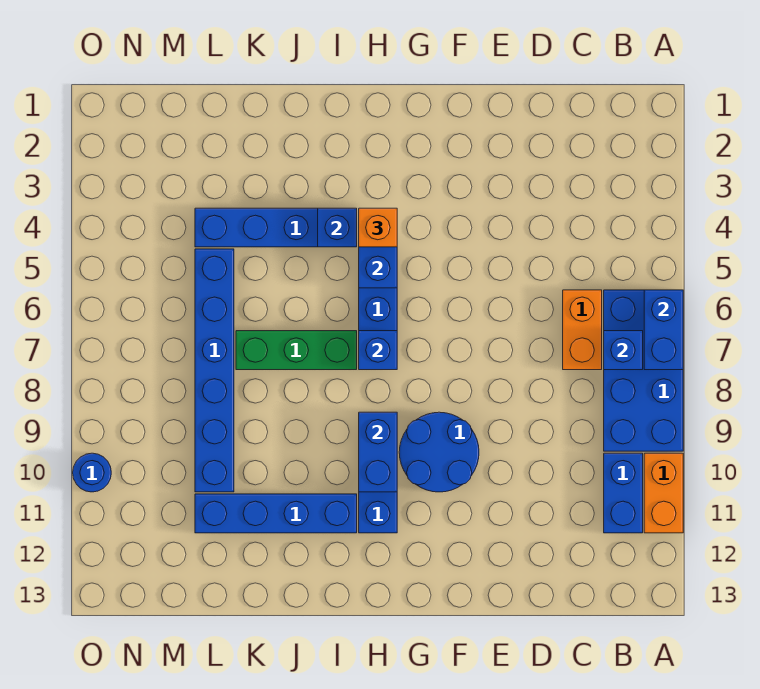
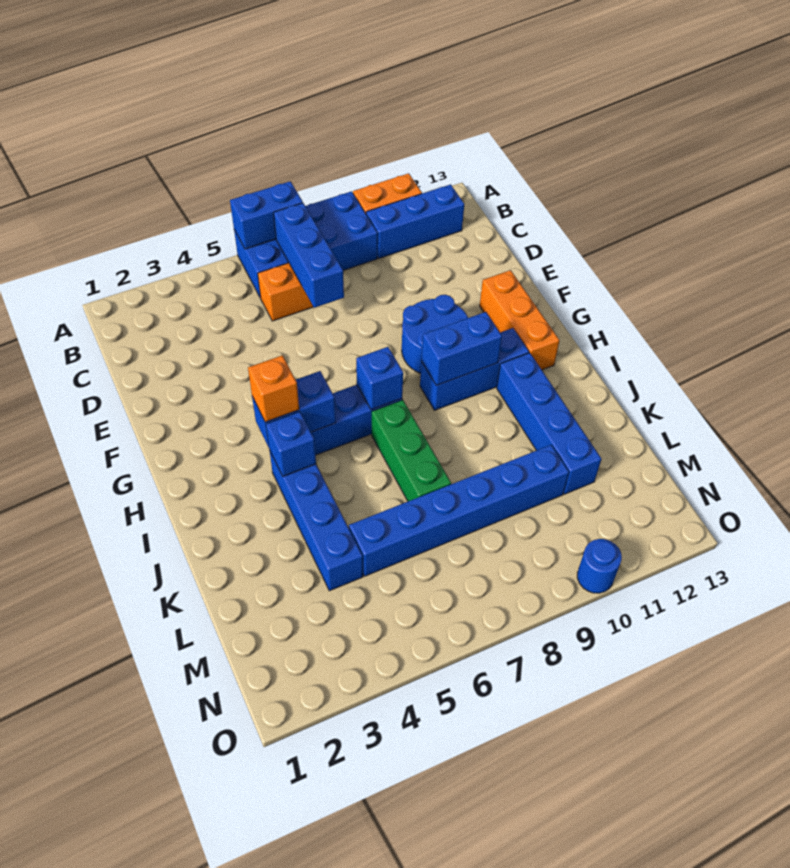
blue 1x1 brick [604,331,643,370] -> blue 1x3 brick [274,203,344,308]
blue 1x2 brick [604,453,643,533] -> blue 1x3 brick [366,184,464,258]
none -> orange 1x3 brick [480,270,560,370]

